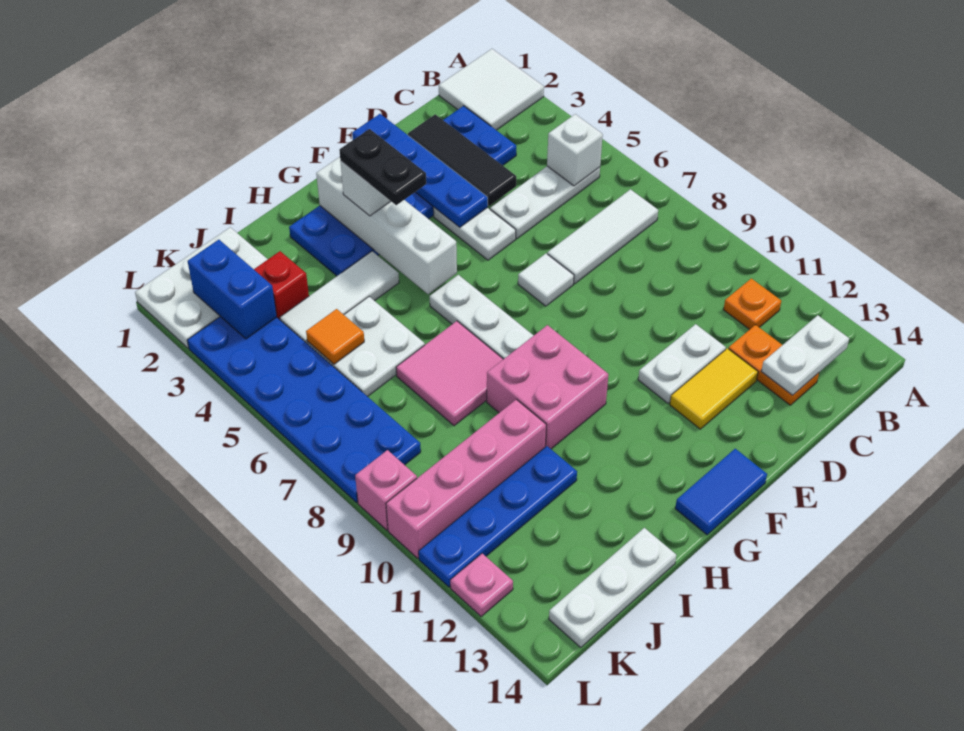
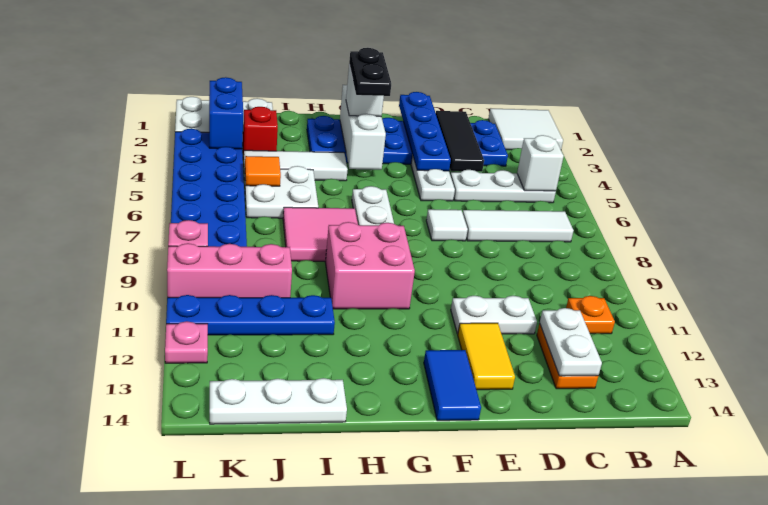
white 1x2 plate [761,315,849,395] -> white 1x2 plate turned to [540,308,602,376]
yellow 1x2 tile [670,348,758,429] -> yellow 1x2 tile turned to [458,323,515,390]
blue 1x2 tile [675,449,767,535] -> blue 1x2 tile turned to [424,350,481,421]
white 1x4 brick [316,157,457,294] -> white 1x3 brick [340,85,386,170]
pink 1x4 brick [386,399,546,558] -> pink 1x3 brick [167,243,292,298]

